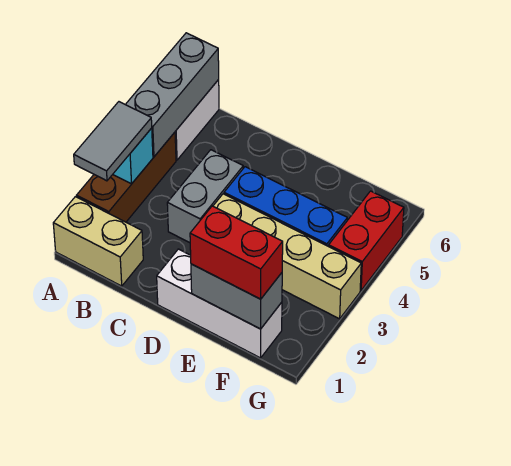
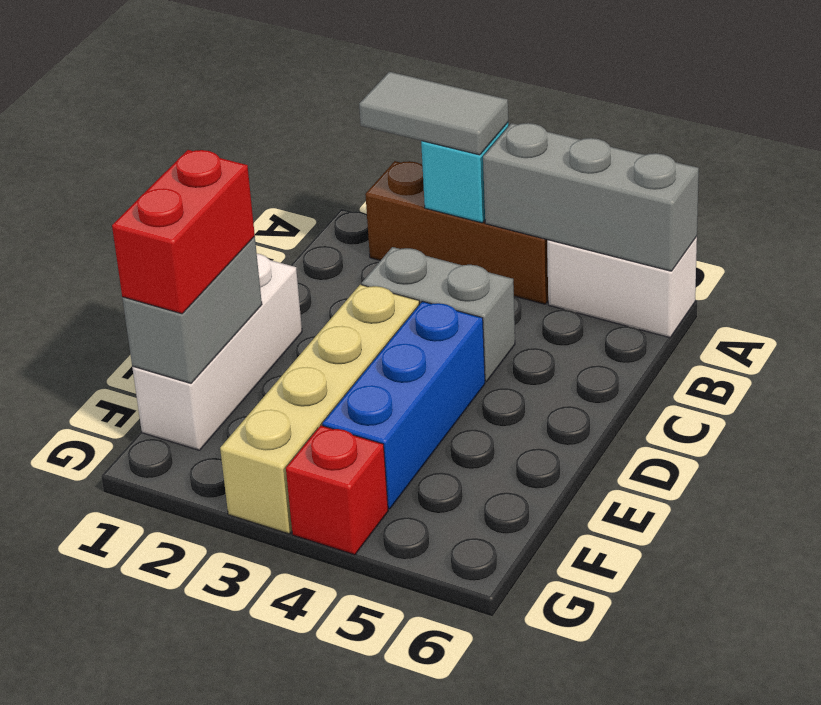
tan 1x2 brick [53,197,143,286] -> none
red 1x2 brick [329,191,404,291] -> red 1x1 brick [286,425,388,555]

